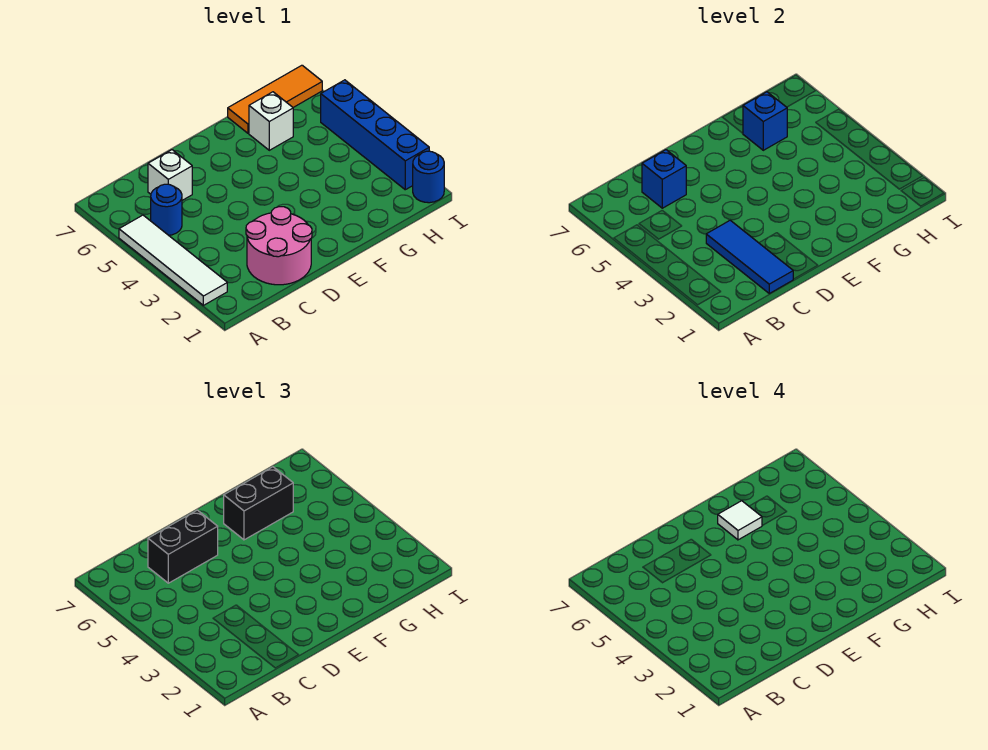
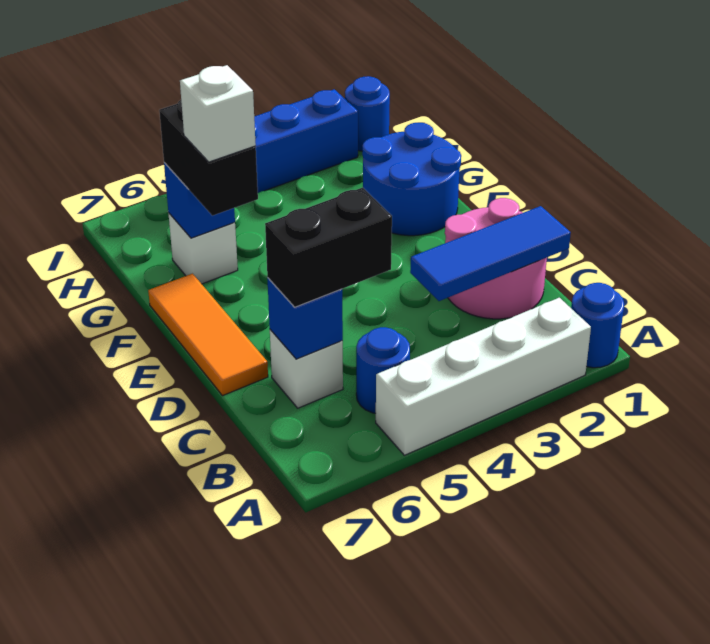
none -> blue 1x1 round brick [571,283,624,368]
white 1x4 tile [119,215,227,305] -> white 1x4 brick [376,298,591,455]
black 1x2 brick [148,510,218,583] -> black 1x2 brick turned to [265,188,392,307]
none -> blue 2x2 round brick [362,123,461,236]
white 1x1 tile [718,501,762,540] -> white 1x1 brick [180,65,256,162]
orange 1x3 tile [228,65,322,133] -> orange 1x3 tile moved to [148,274,268,396]

